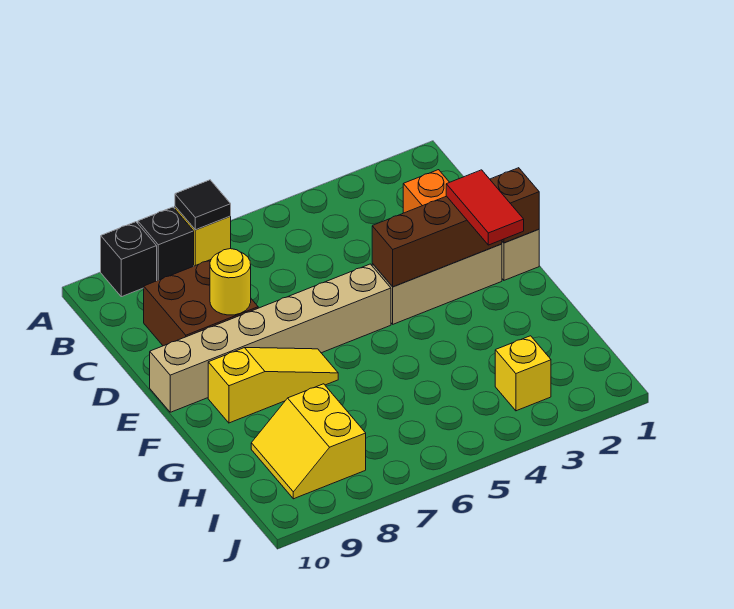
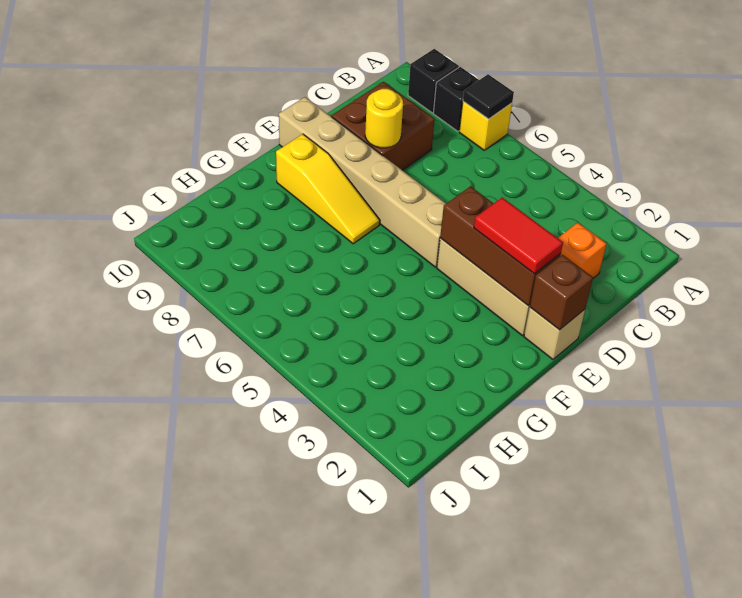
red 1x2 tile [446,170,524,245] -> red 1x2 tile turned to [474,198,563,274]
yellow 2x2 slope [251,384,366,499] -> none
yellow 1x1 brick [495,336,551,411] -> none

